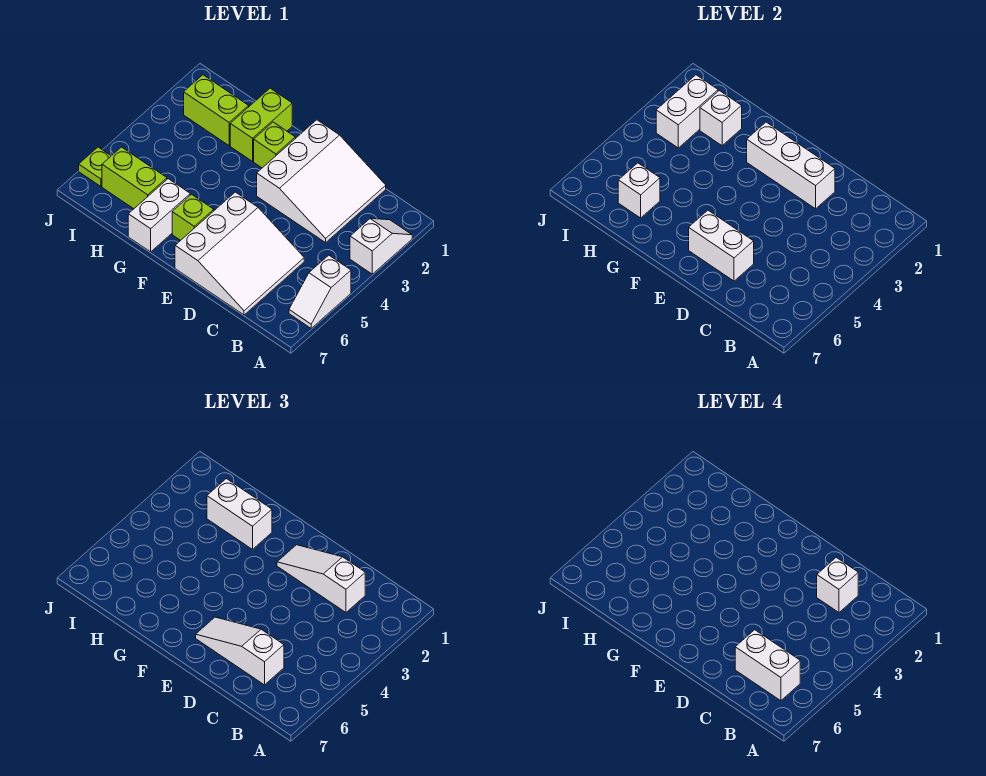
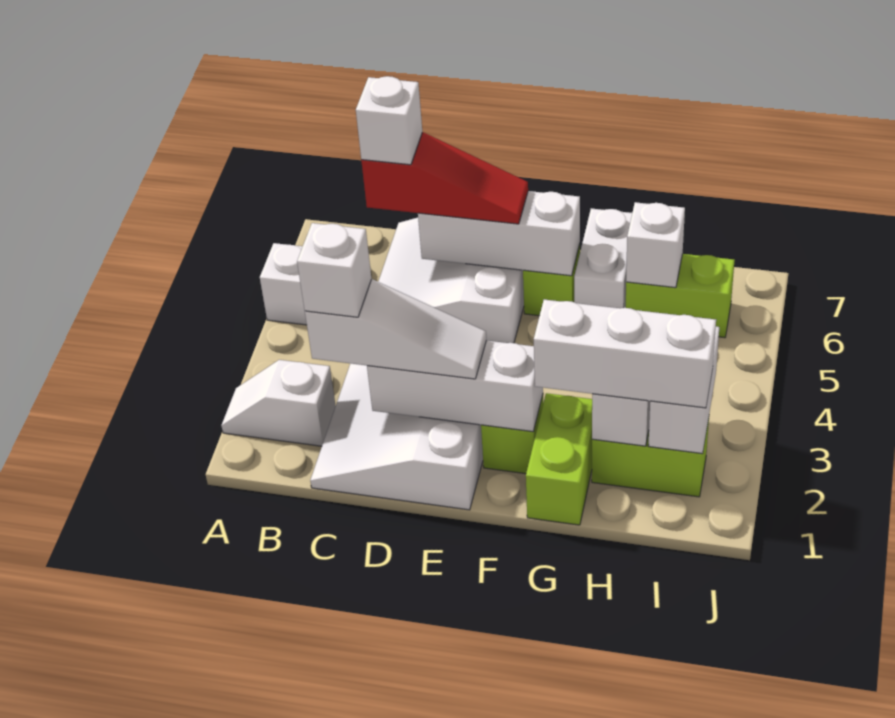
white 1x2 slope [350,218,412,274] -> white 1x2 slope turned to [221,360,336,446]
white 1x2 brick [735,630,800,701] -> white 1x1 brick [356,76,422,165]
white 1x3 slope [196,617,284,685] -> red 1x3 slope [361,132,528,224]
white 1x2 brick [689,210,754,281] -> white 1x3 brick [418,191,580,276]
white 1x2 brick [207,479,272,549] -> white 1x3 brick [534,299,716,408]
lime 1x1 plate [79,147,111,186] -> none

